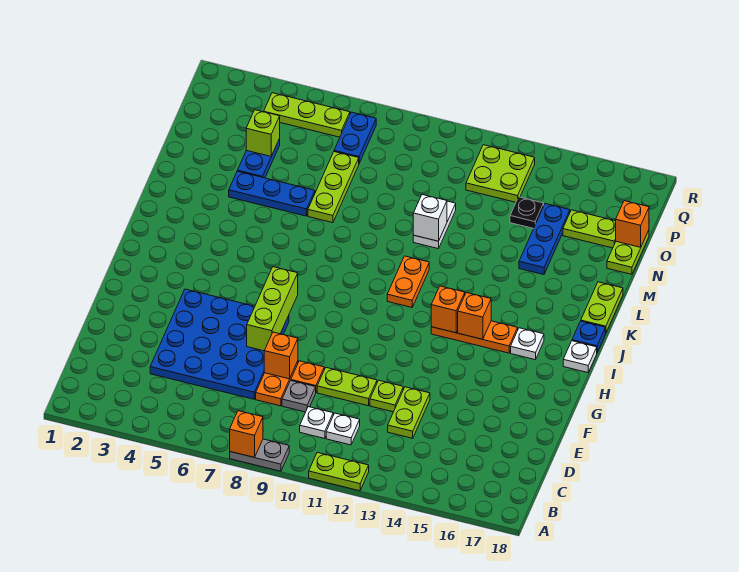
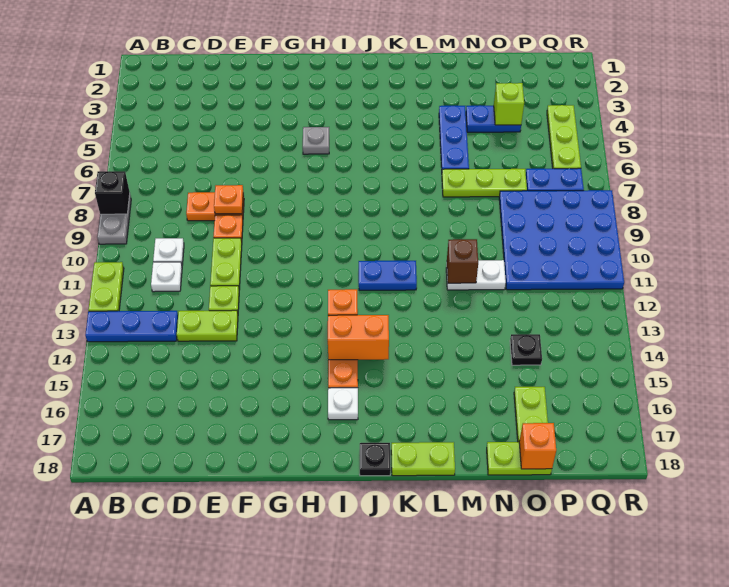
orange 1x1 brick [230,411,263,457] -> black 1x1 brick [95,171,130,214]
blue 4x4 plate [150,289,289,399] -> blue 4x4 plate moved to [499,190,624,290]
grey 1x1 plate [282,381,316,412] -> grey 1x1 plate moved to [303,127,329,154]
orange 1x1 brick [264,332,298,379] -> orange 1x1 plate [214,185,243,214]
lime 1x3 brick [247,267,298,351] -> none
orange 1x1 brick [458,293,491,339] -> orange 1x2 brick [328,315,389,360]
white 1x1 plate [563,341,597,373] -> none
orange 1x2 plate [387,256,429,307] -> blue 1x2 plate [359,261,417,290]
blue 1x1 plate [572,321,605,352] -> black 1x1 plate [360,443,391,476]
white 1x1 brick [413,195,447,241] -> brown 1x1 brick [447,239,478,283]
blue 1x3 plate [519,204,570,275] -> blue 1x3 plate moved to [85,311,178,342]
lime 2x2 plate [466,145,535,202] -> none

